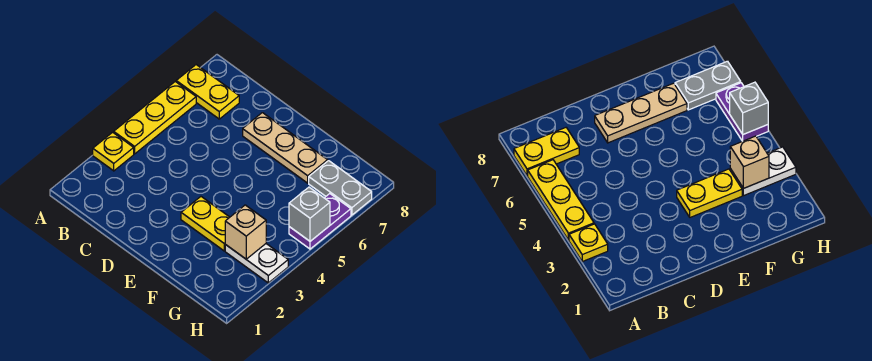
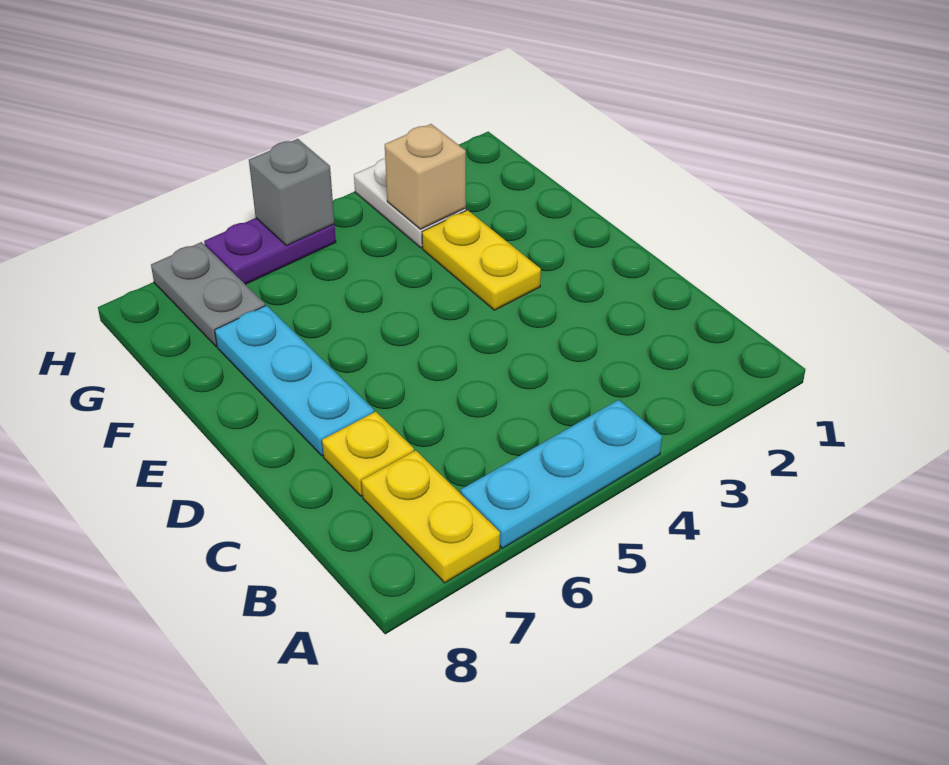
yellow 1x1 plate [93,132,134,171] -> yellow 1x1 plate moved to [322,412,414,496]
yellow 1x3 plate [114,82,196,154] -> cyan 1x3 plate [461,400,662,548]
tan 1x3 plate [243,113,328,183] -> cyan 1x3 plate [215,305,374,456]

